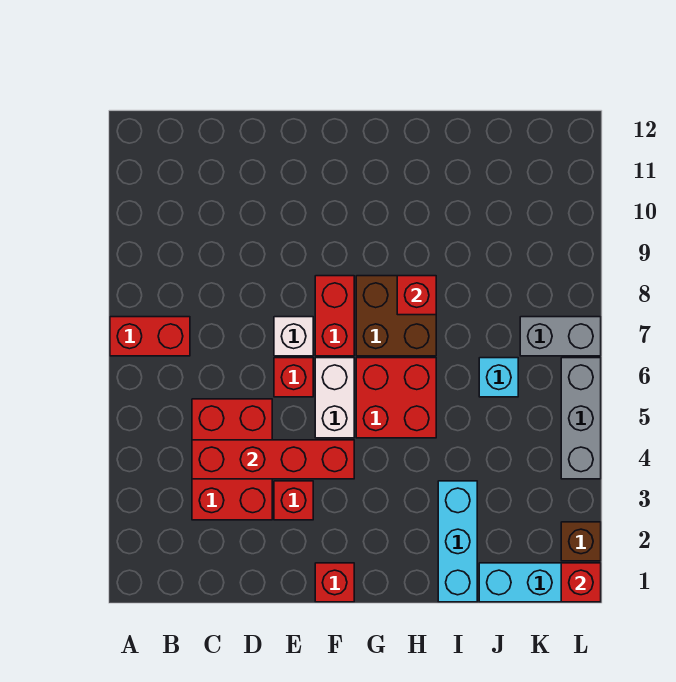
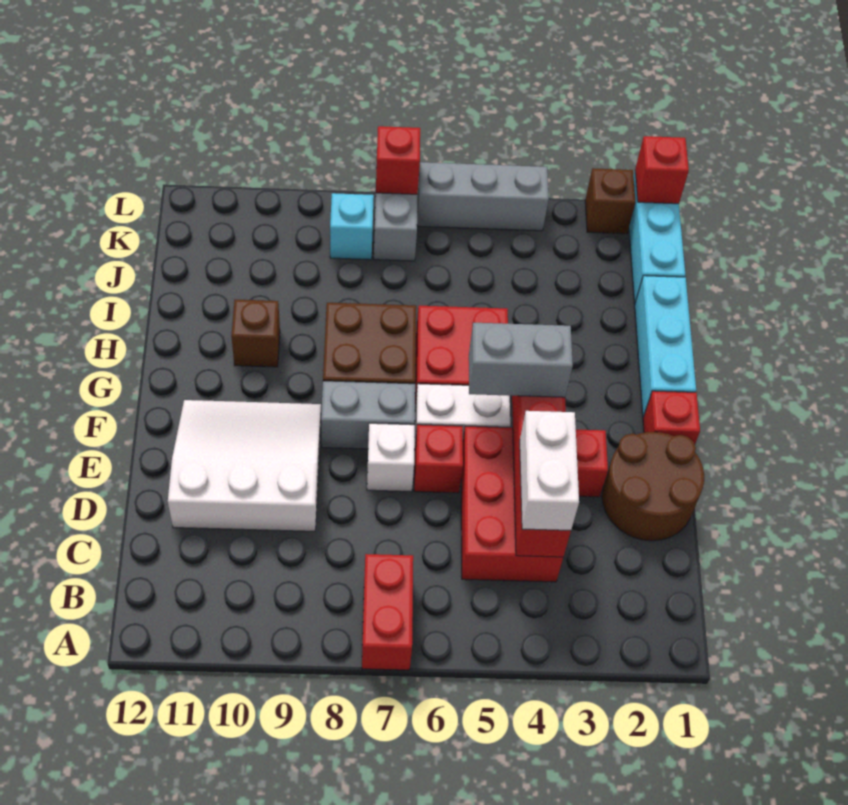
red 2x3 brick [192,399,272,520] -> red 2x3 brick turned to [461,426,563,582]
none -> white 1x2 brick [520,411,579,531]
none -> brown 2x2 round brick [602,432,704,541]
none -> white 3x3 slope [168,400,321,531]
none -> grey 1x2 brick [469,323,573,397]
red 1x2 brick [315,276,354,356] -> grey 1x2 brick [321,381,415,449]
red 1x1 brick [397,276,436,315] -> red 1x1 brick moved to [376,126,420,194]
none -> brown 1x1 brick [231,300,280,367]
cyan 1x3 brick [438,481,477,602] -> cyan 1x3 brick turned to [635,276,696,417]
cyan 1x1 brick [479,358,518,397] -> cyan 1x1 brick moved to [330,193,374,260]

